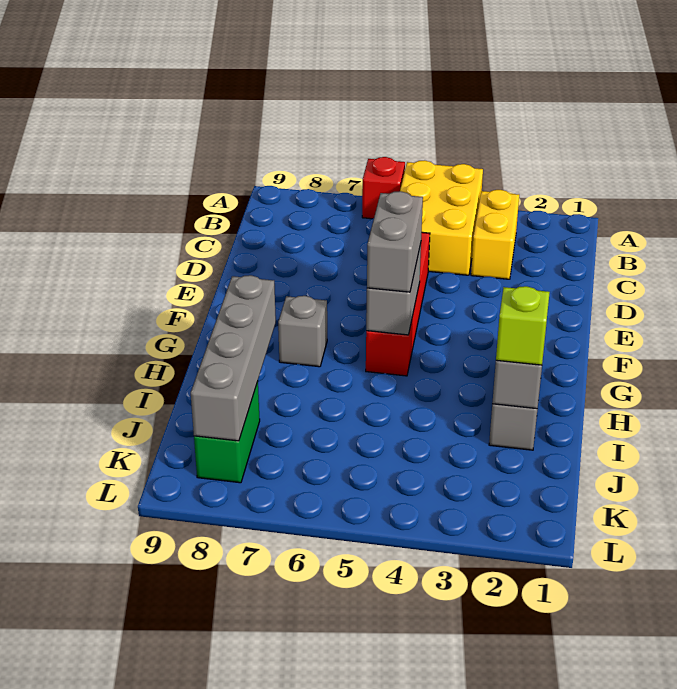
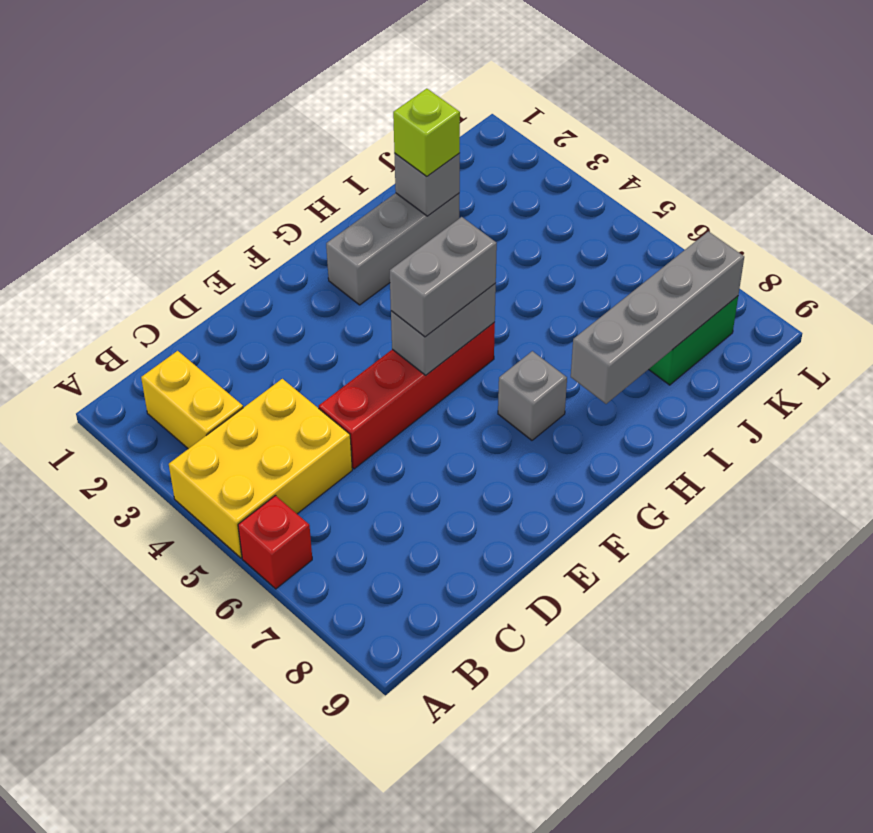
yellow 1x2 brick [471,190,519,279] -> yellow 1x2 brick turned to [141,351,243,449]

